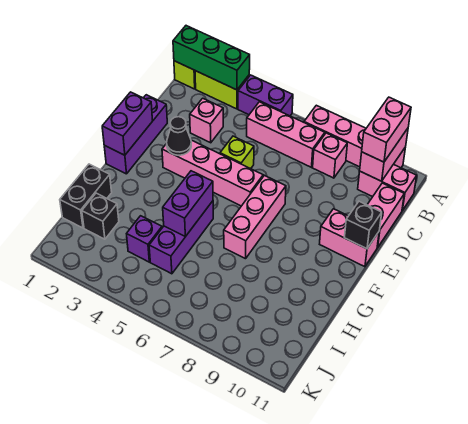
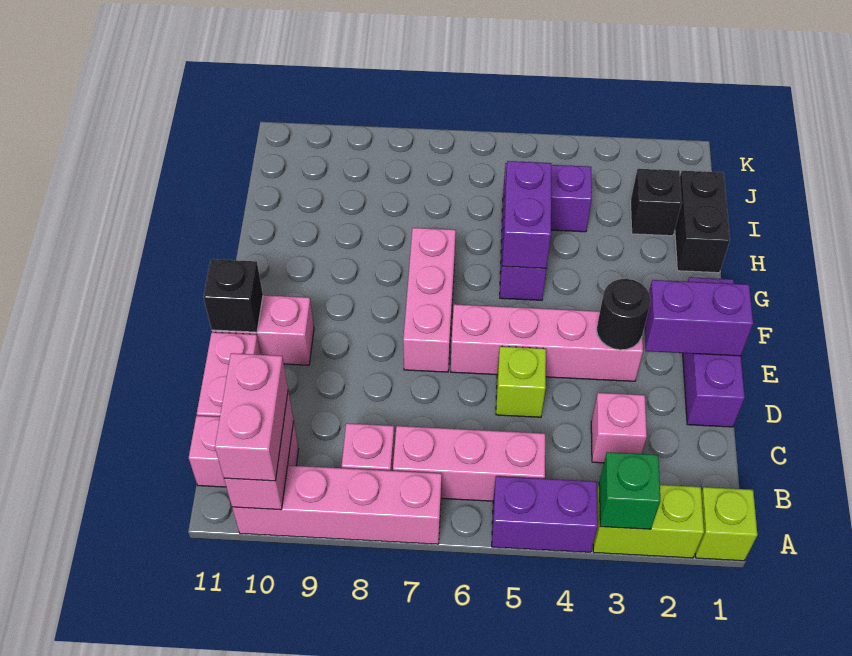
green 1x3 brick [173,26,250,90] -> green 1x1 brick [599,452,660,529]
purple 1x2 brick [102,92,153,155] -> purple 1x2 brick turned to [644,280,753,356]
black 1x1 cone [167,117,191,155] -> black 1x1 round brick [597,279,651,350]

